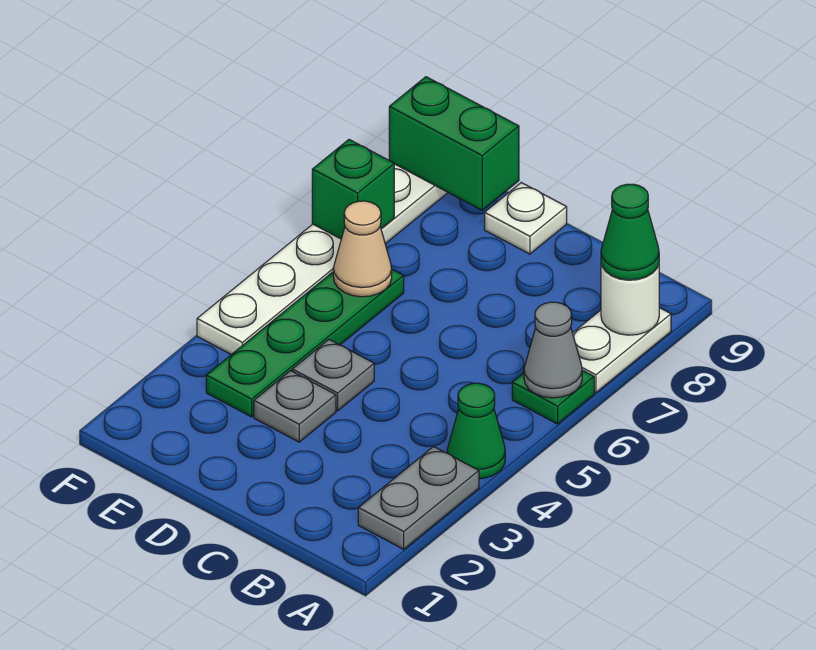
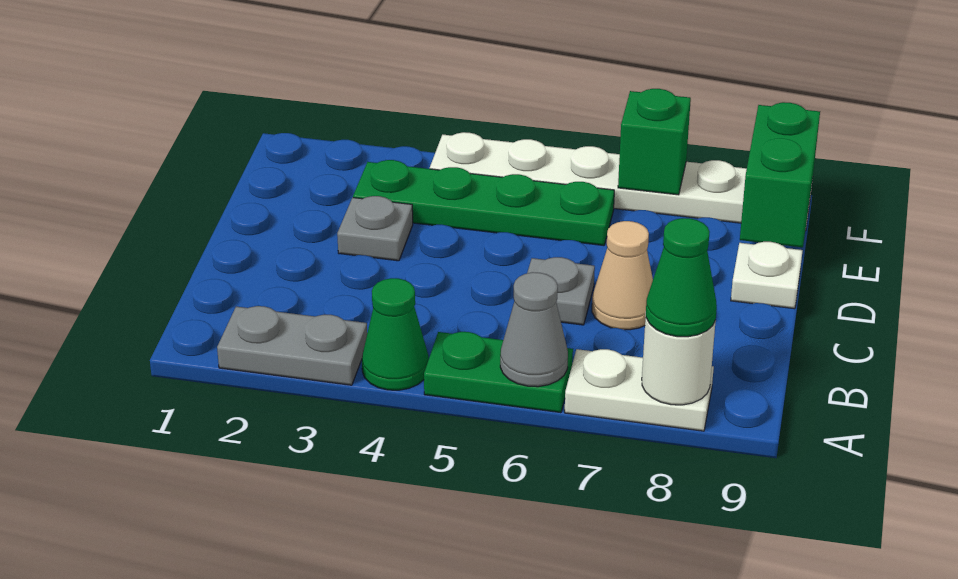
green 1x1 plate [512,370,594,424] -> green 1x2 plate [424,332,573,413]
grey 1x1 plate [292,339,374,411] -> grey 1x1 plate moved to [527,257,595,325]
tan 1x1 cone [333,201,392,297] -> tan 1x1 cone moved to [592,221,653,330]

